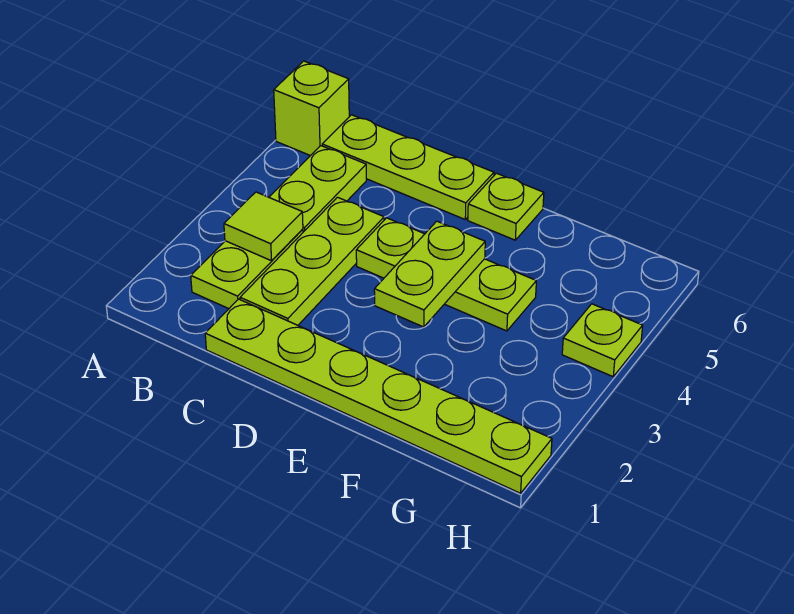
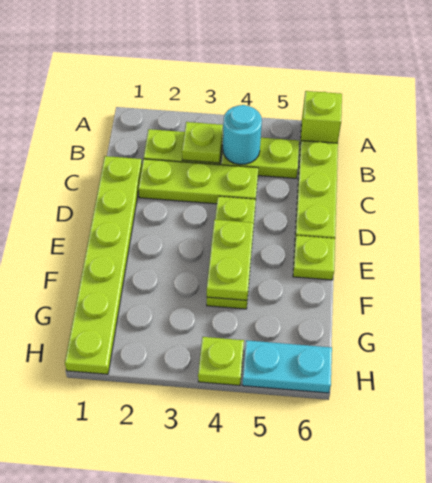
lime 1x1 tile [224,192,303,261] -> lime 1x1 plate [182,122,223,163]
none -> cyan 1x1 round brick [223,105,262,165]
lime 1x2 plate [374,221,485,327] -> lime 1x2 plate turned to [207,220,254,300]
none -> cyan 1x2 plate [242,340,332,393]

